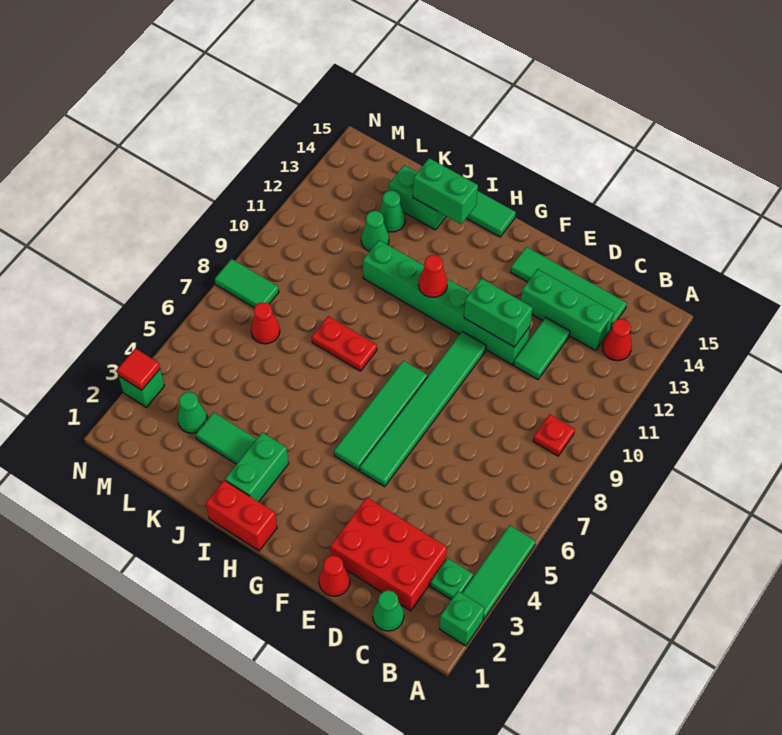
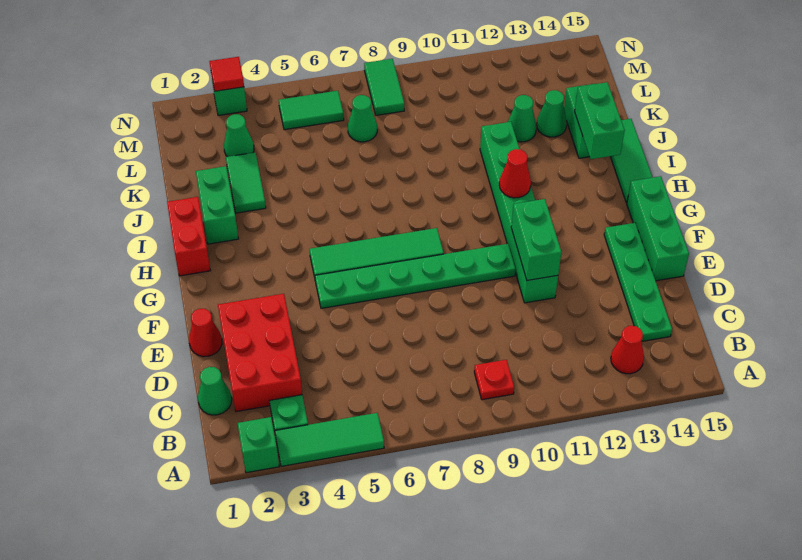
green 1x3 brick [521,269,614,350] -> green 1x3 brick moved to [627,176,689,281]
green 1x4 tile [511,247,627,328] -> green 1x4 plate [604,223,672,341]
green 1x2 tile [514,317,570,380] -> green 1x2 tile moved to [279,91,344,130]
green 1x6 tile [360,332,486,487] -> green 1x6 plate [315,244,516,308]
green 1x2 brick [225,432,289,502] -> green 1x2 brick turned to [196,166,238,244]
red 1x2 plate [312,316,377,371] -> none
red 1x1 cone [251,302,280,344] -> green 1x1 cone [348,95,377,142]

